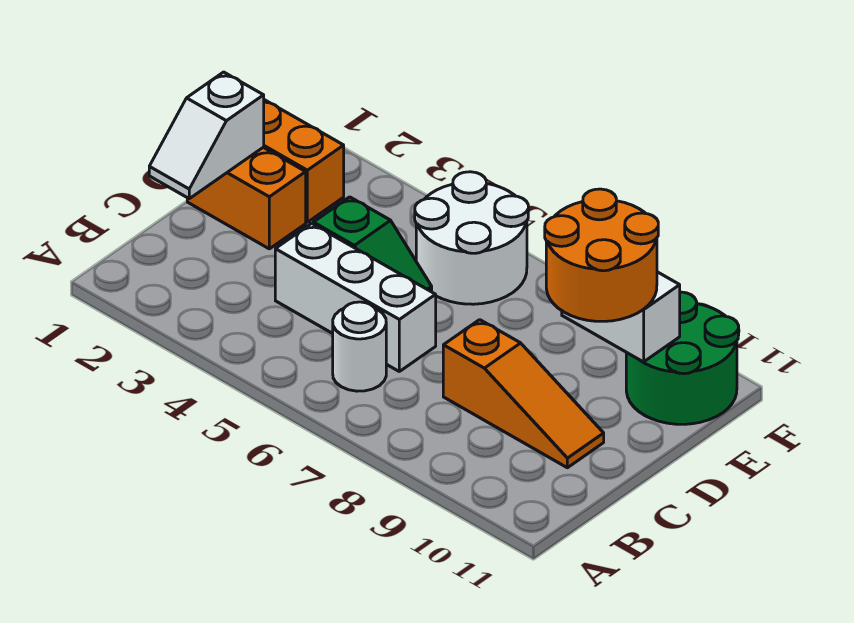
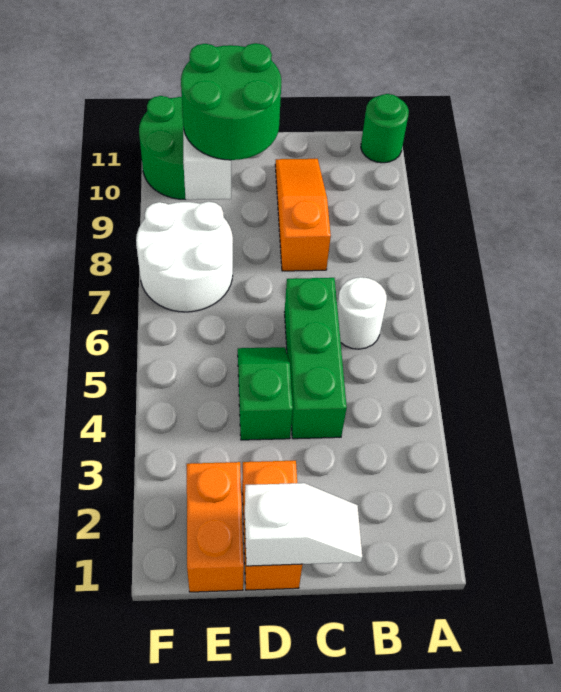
none -> green 1x1 round brick [361,94,409,163]
white 1x3 brick [275,223,436,371] -> green 1x3 brick [285,278,347,439]
orange 2x2 round brick [545,189,658,321] -> green 2x2 round brick [181,43,281,160]
white 2x2 round brick [415,172,528,304] -> white 2x2 round brick moved to [136,202,233,312]

